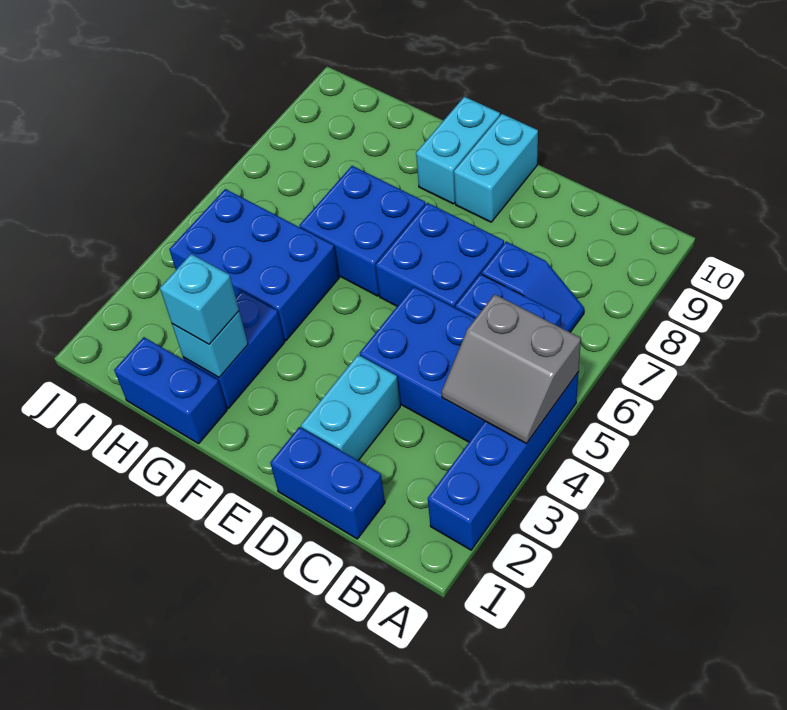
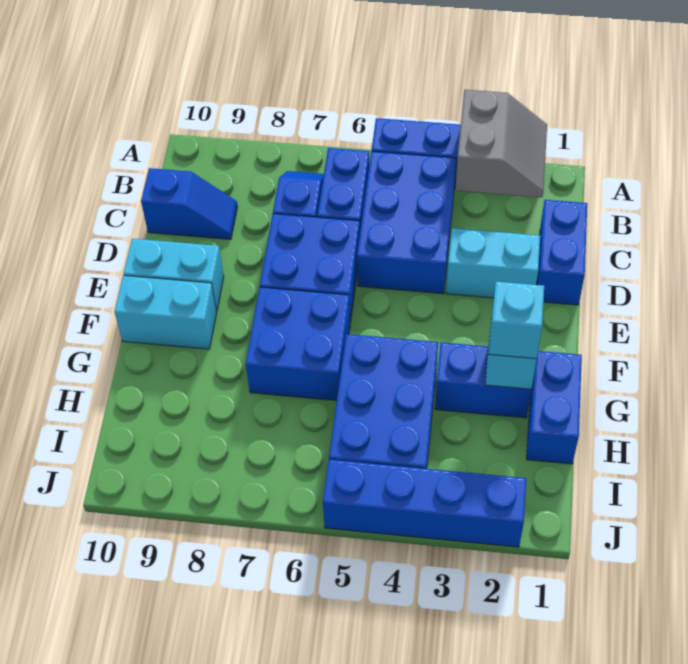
grey 2x2 slope [442,294,581,444] -> grey 2x2 slope moved to [455,90,547,197]
none -> blue 1x2 slope [141,168,237,239]
none -> blue 1x4 brick [323,460,526,547]

